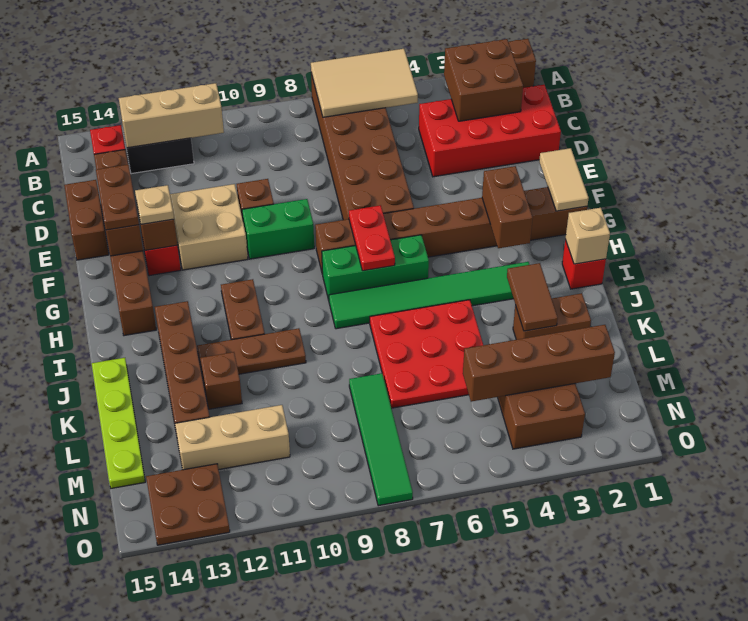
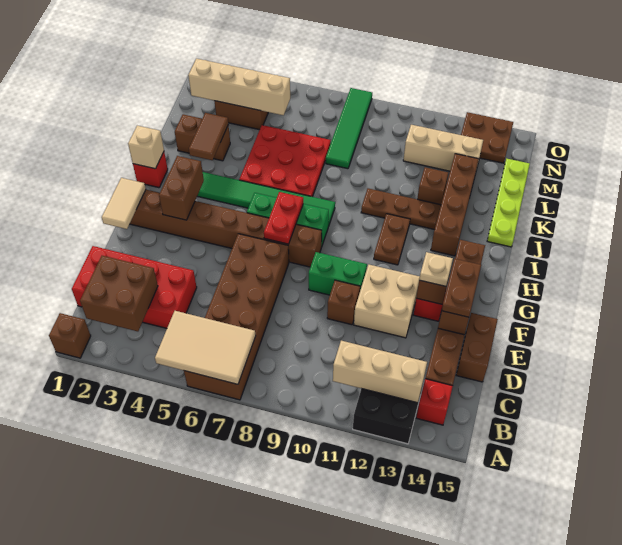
brown 1x4 brick [463,325,615,402] -> tan 1x4 brick [188,59,290,115]

